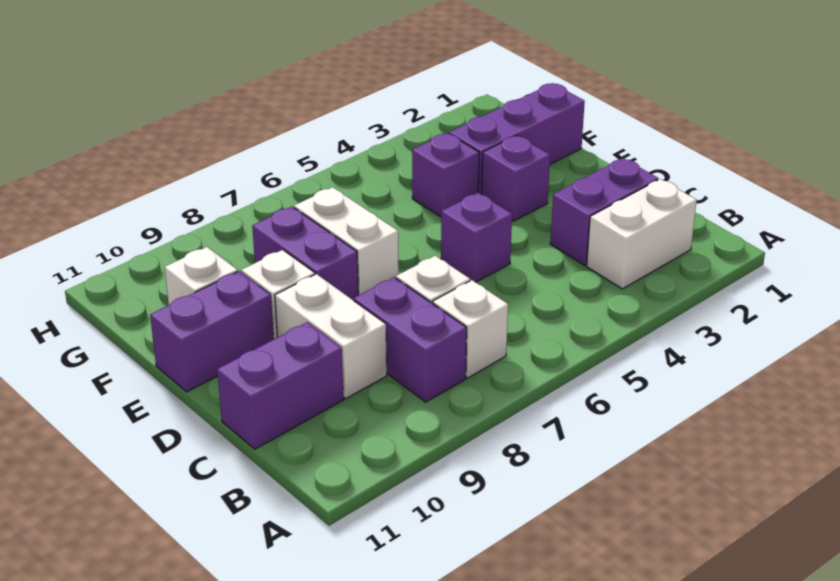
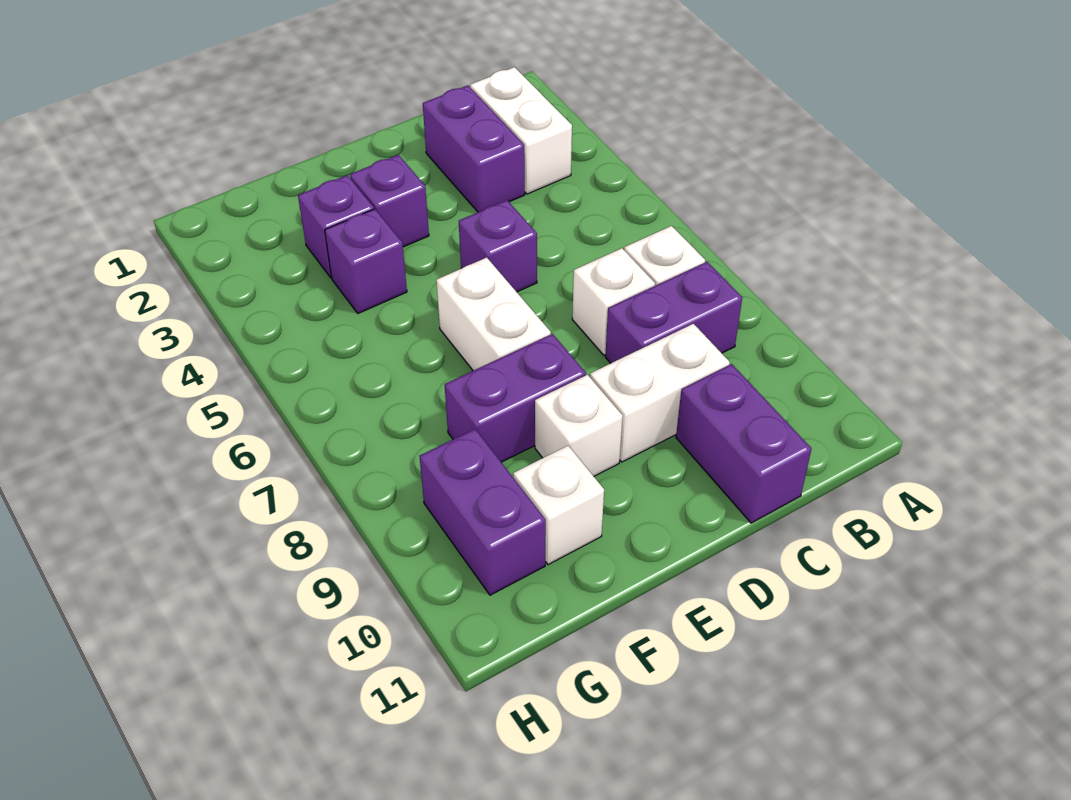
white 1x2 brick [294,187,399,295] -> white 1x2 brick turned to [436,258,551,371]
purple 1x2 brick [150,271,274,392] -> purple 1x2 brick moved to [420,429,546,595]
purple 1x3 brick [449,83,585,195] -> purple 1x1 brick [298,175,374,278]

